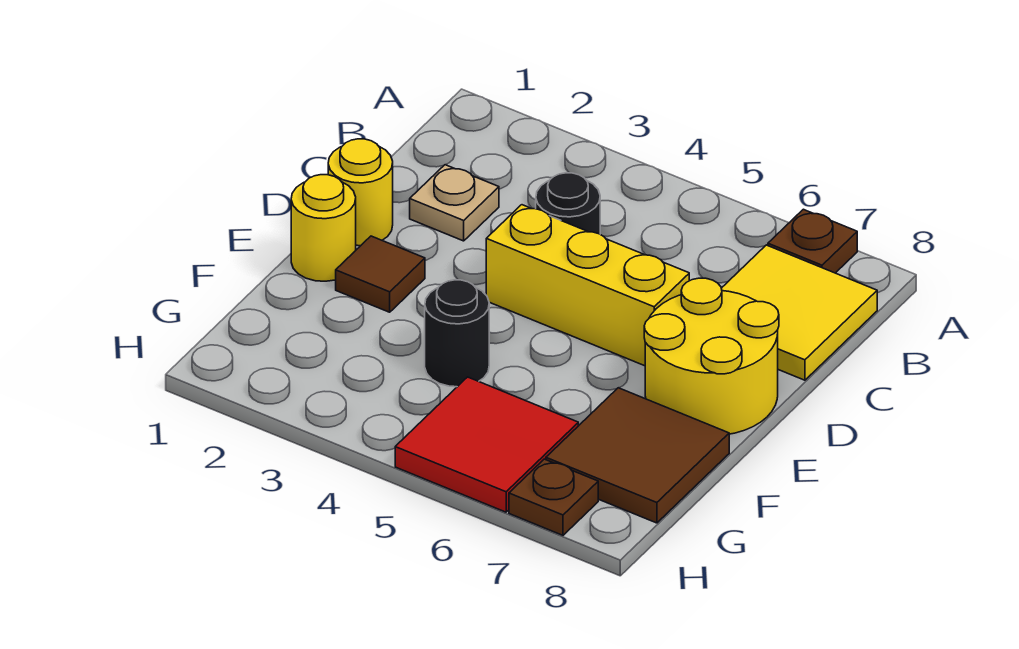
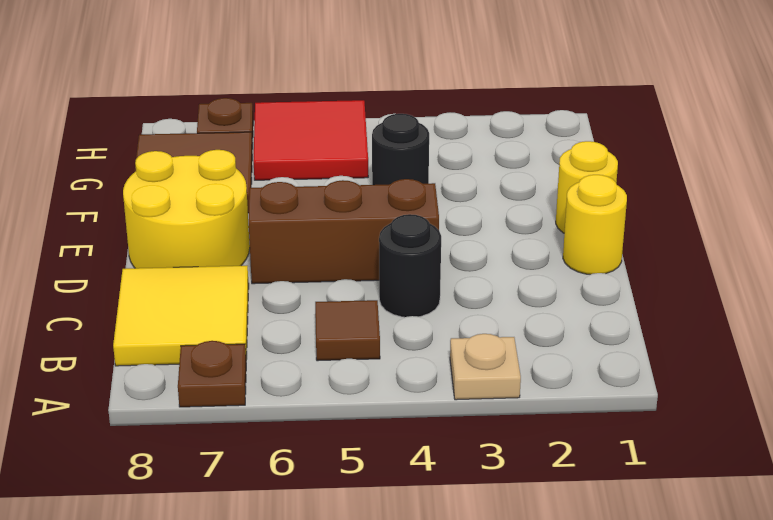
tan 1x1 plate [410,165,499,241] -> tan 1x1 plate moved to [450,334,521,400]
yellow 1x3 brick [486,205,689,366] -> brown 1x3 brick [249,179,439,284]
brown 1x1 tile [336,236,425,312] -> brown 1x1 tile moved to [315,300,380,361]

